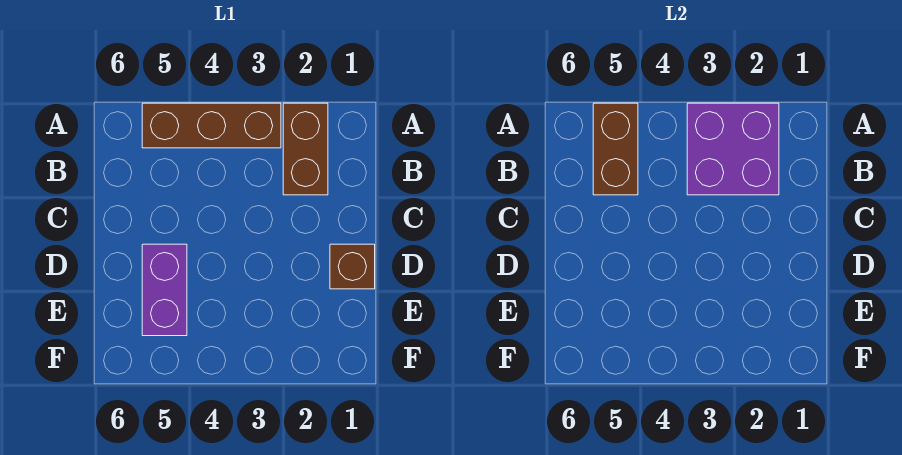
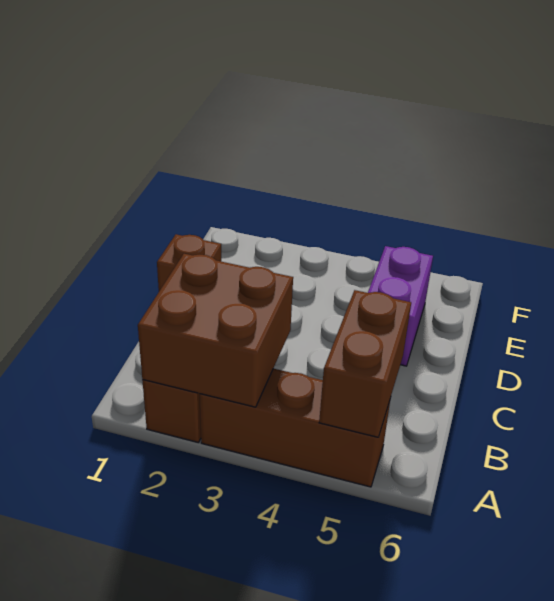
purple 2x2 brick [687,103,779,195] -> brown 2x2 brick [138,254,293,407]

